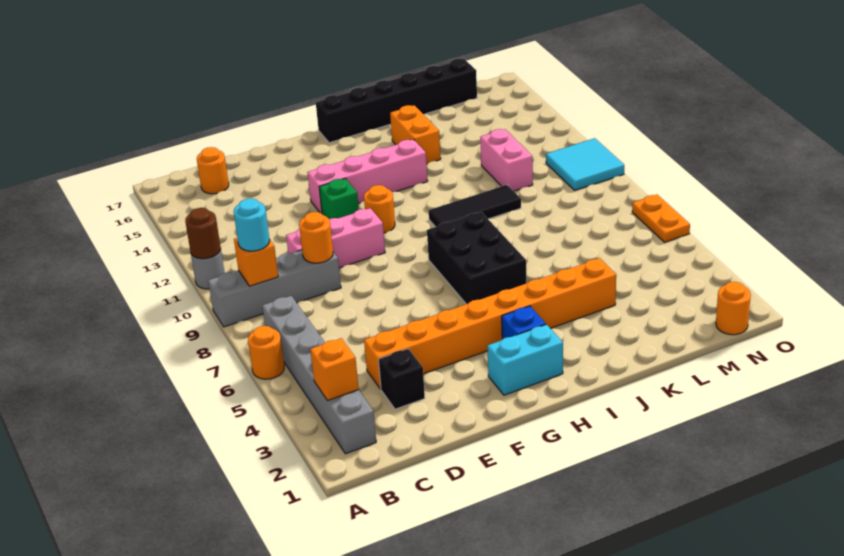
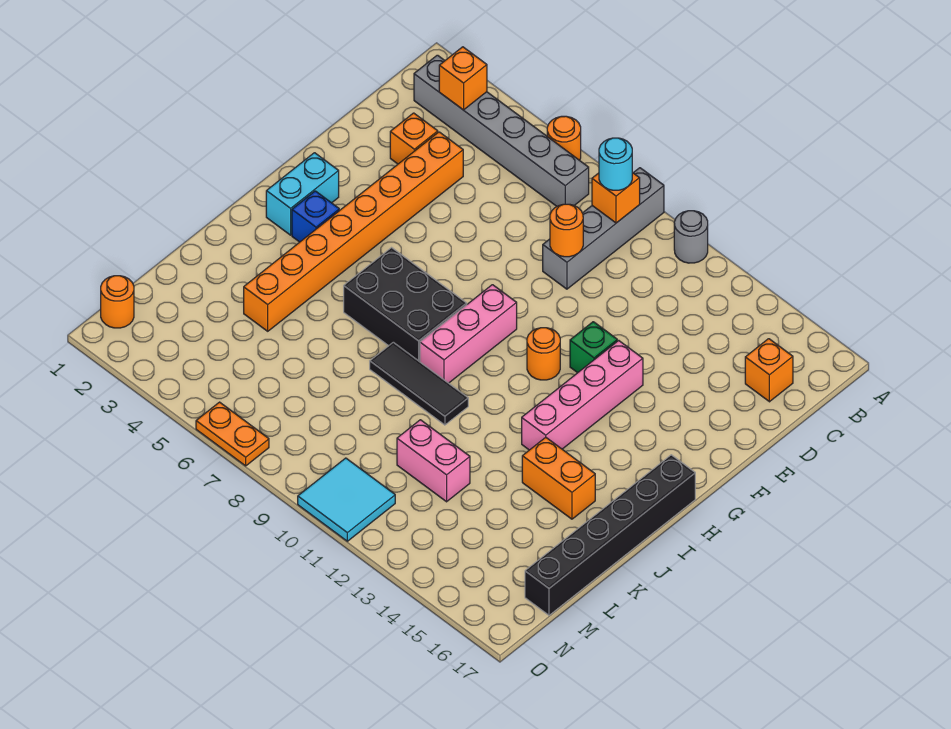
brown 1x1 round brick [185,208,221,259] -> none
orange 1x1 round brick [197,147,229,194] -> orange 1x1 brick [745,339,793,402]
black 1x1 brick [378,349,425,409] -> orange 1x1 brick [390,113,438,164]
pink 1x3 brick [286,208,385,268] -> pink 1x3 brick moved to [420,285,517,383]
black 1x3 tile [429,185,521,227] -> black 1x3 tile turned to [370,342,468,425]

